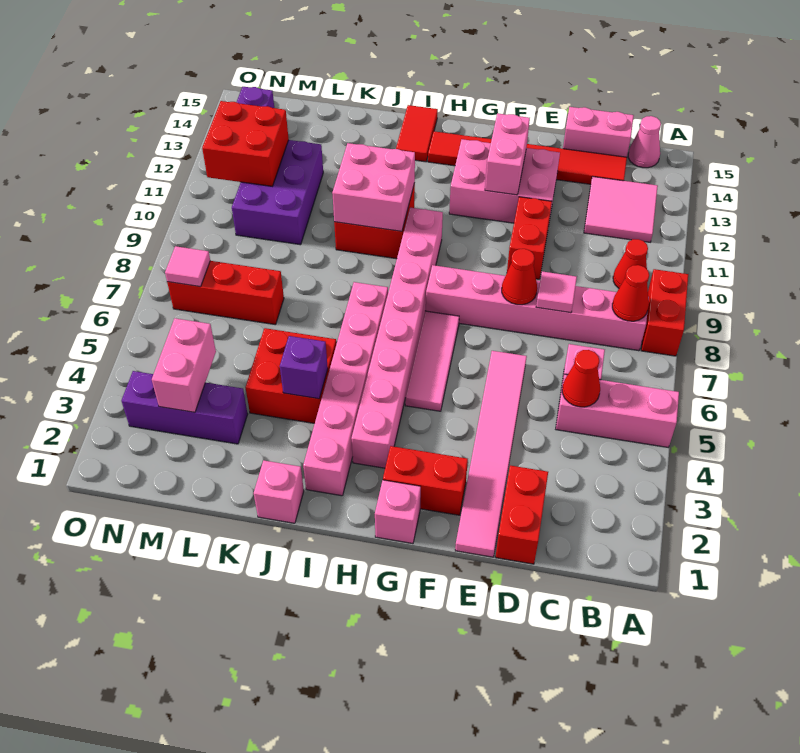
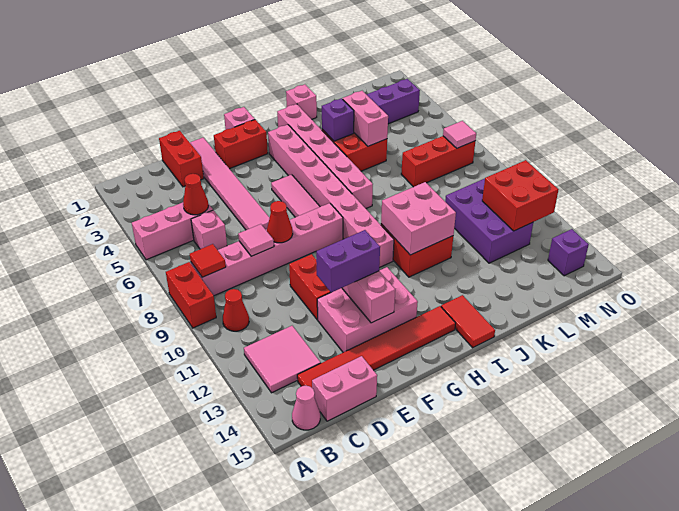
red 1x1 cone [612,265,649,321] -> red 1x1 tile [190,244,226,277]
none -> purple 1x2 brick [316,230,380,293]
pink 1x2 brick [152,318,216,412] -> pink 1x2 brick moved to [343,91,388,146]

